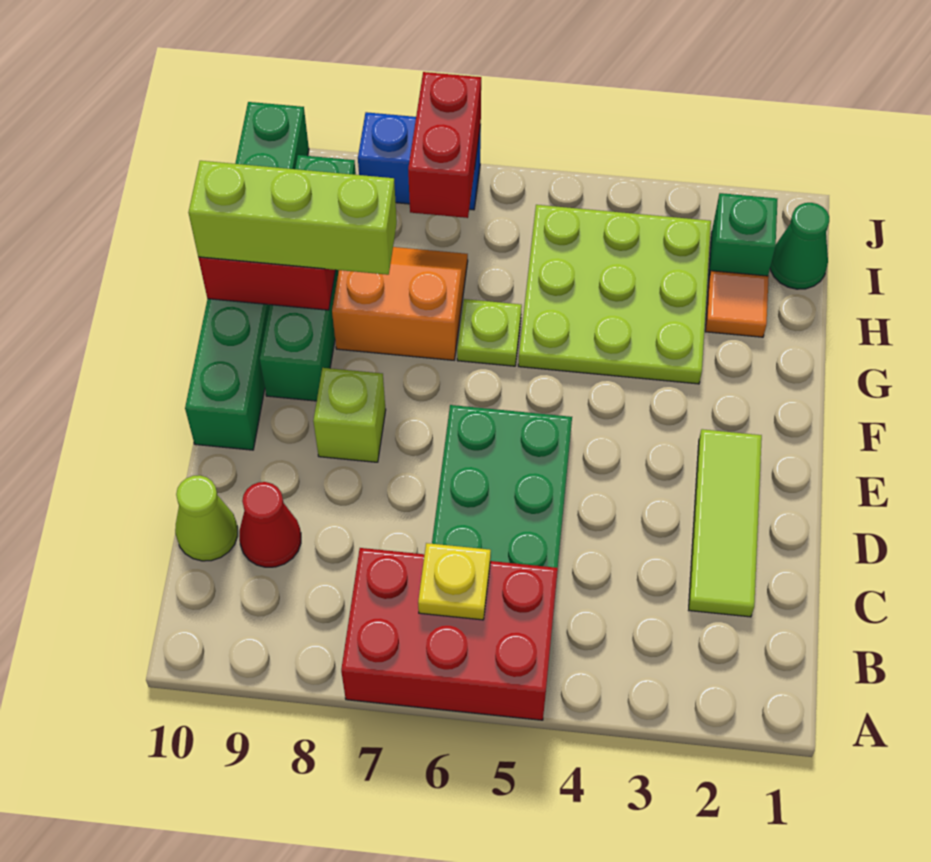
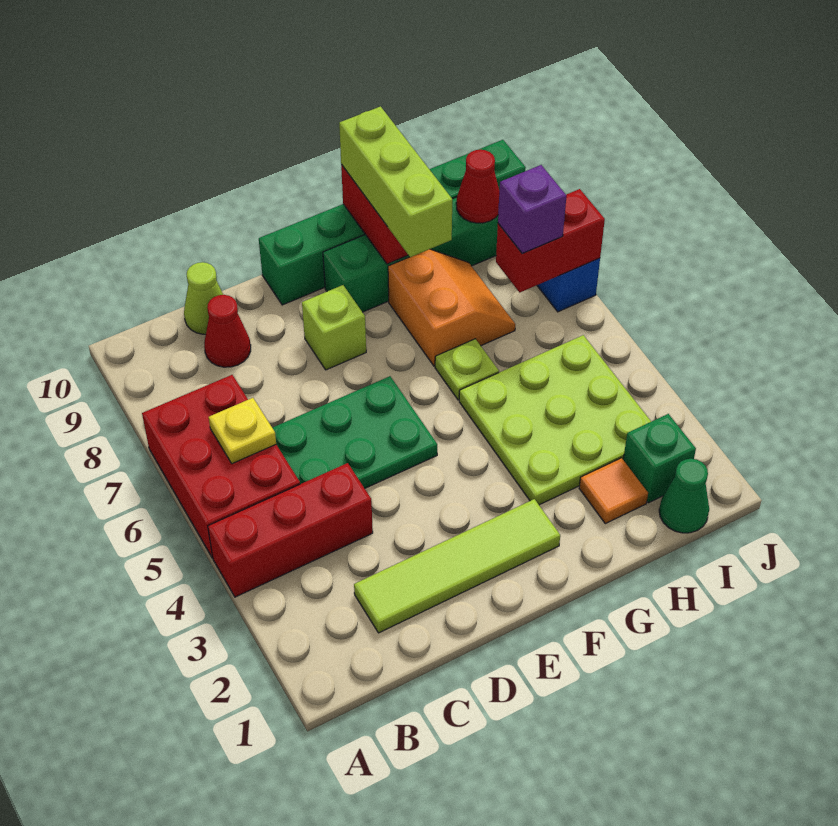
none -> red 1x3 brick [208,463,373,597]
lime 1x3 tile [689,429,762,617] -> lime 1x4 tile [354,499,560,633]
none -> purple 1x1 brick [498,165,566,254]
none -> red 1x1 cone [456,150,499,223]

